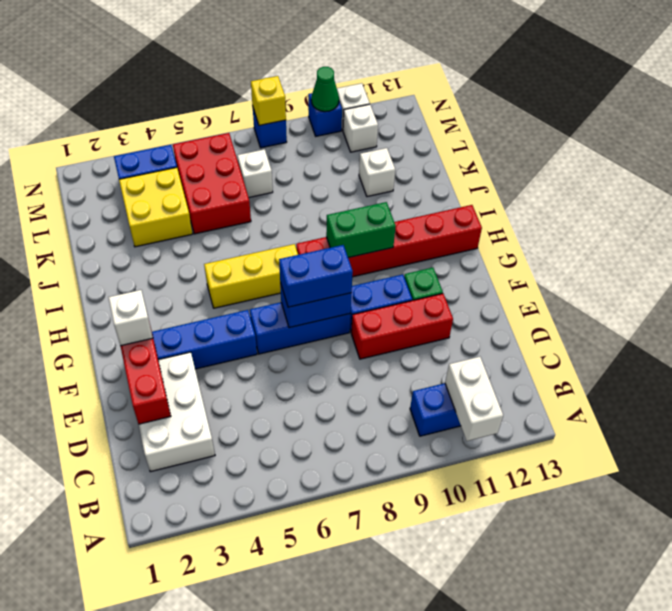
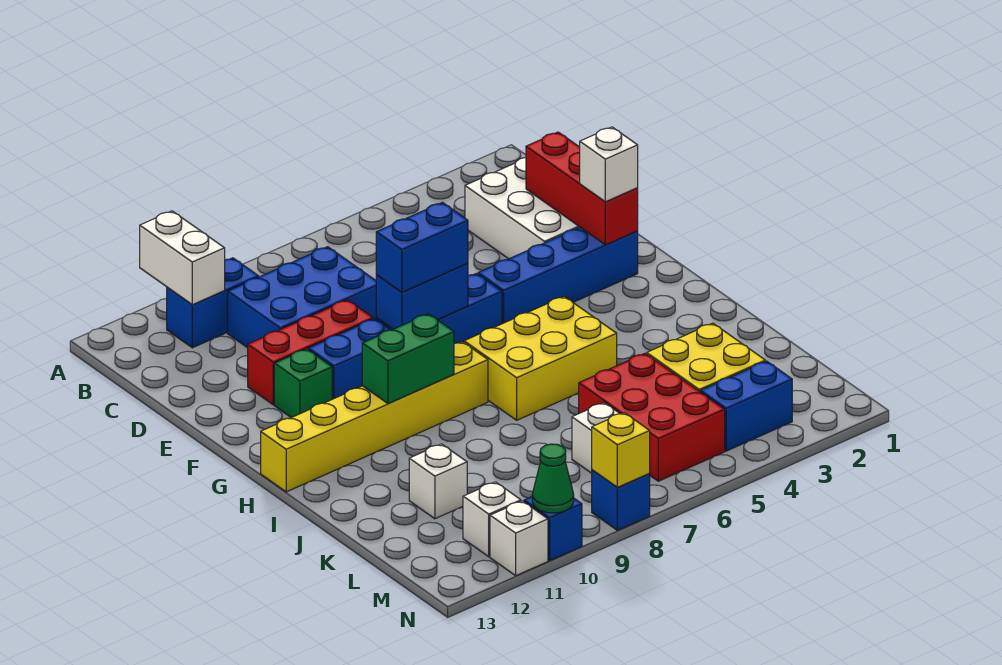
none -> blue 2x3 brick [228,247,376,348]
yellow 1x3 brick [204,244,298,308] -> yellow 2x3 brick [464,296,617,420]
red 1x6 brick [296,205,482,277] -> yellow 1x6 brick [261,342,488,492]

